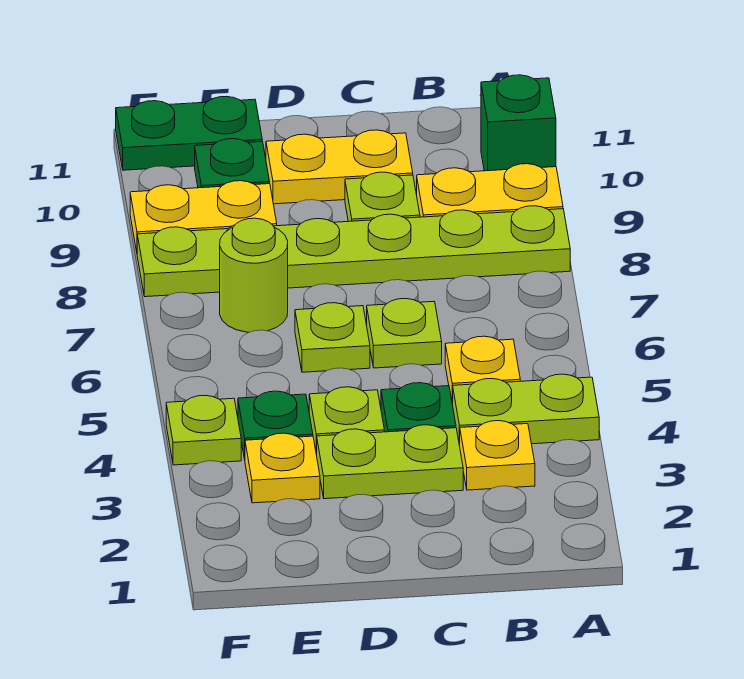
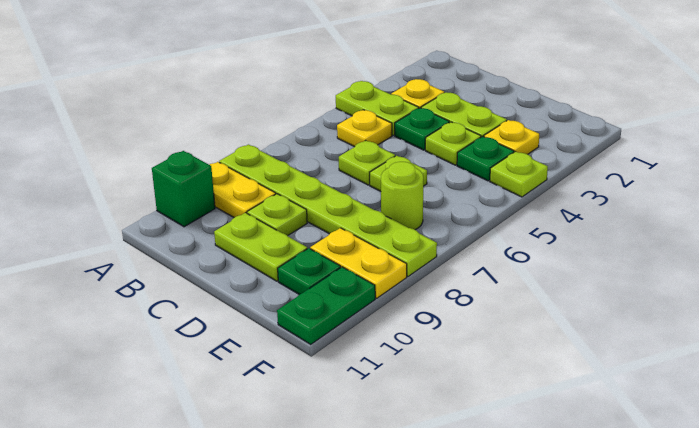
yellow 1x2 plate [266,130,413,204] -> lime 1x2 plate [214,213,307,281]
green 1x2 plate [116,96,262,170] -> green 1x2 plate turned to [277,267,375,344]

